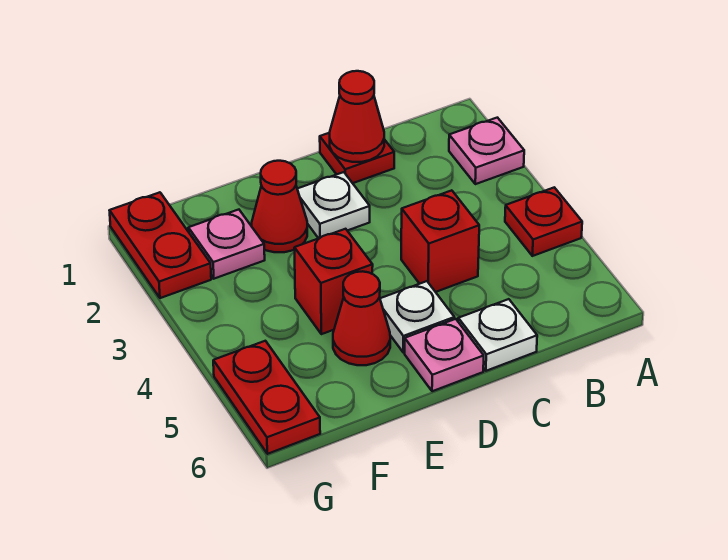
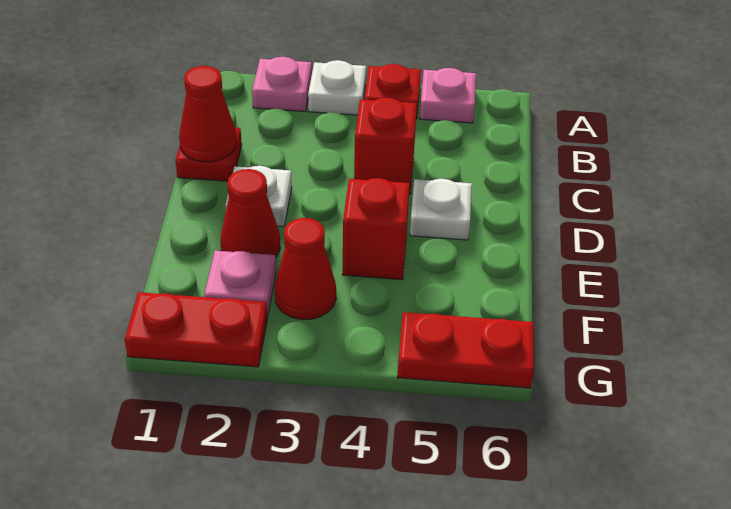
white 1x1 plate [458,299,537,371] -> white 1x1 plate moved to [308,60,366,115]
pink 1x1 plate [405,319,484,391] -> pink 1x1 plate moved to [420,68,476,123]
red 1x1 cone [333,271,390,365] -> red 1x1 cone moved to [275,218,336,320]

